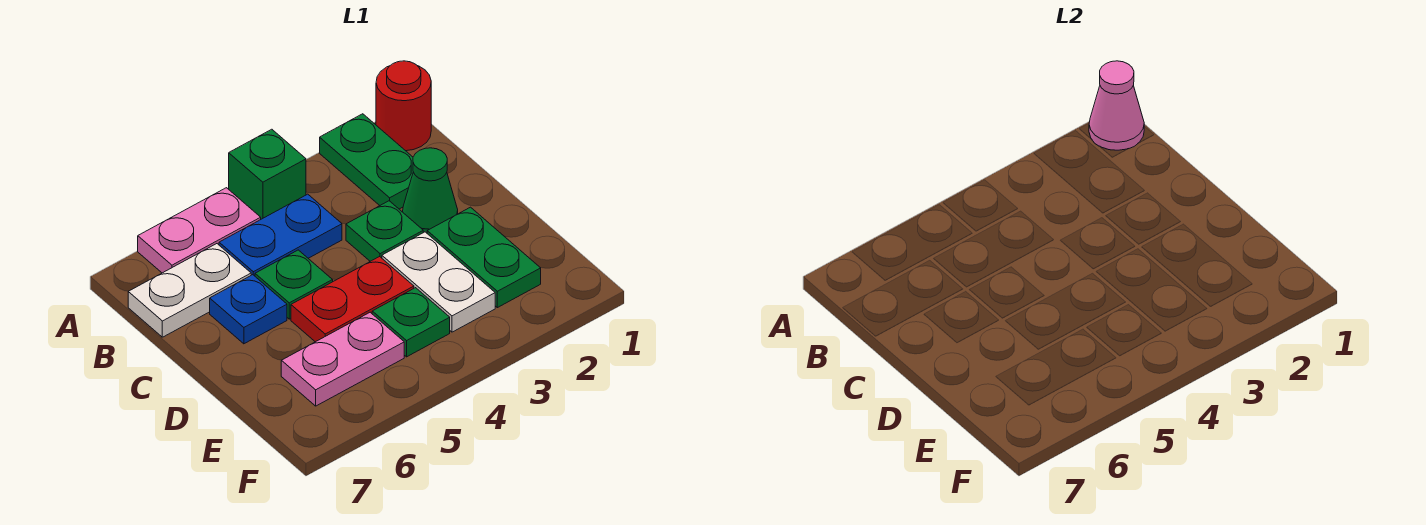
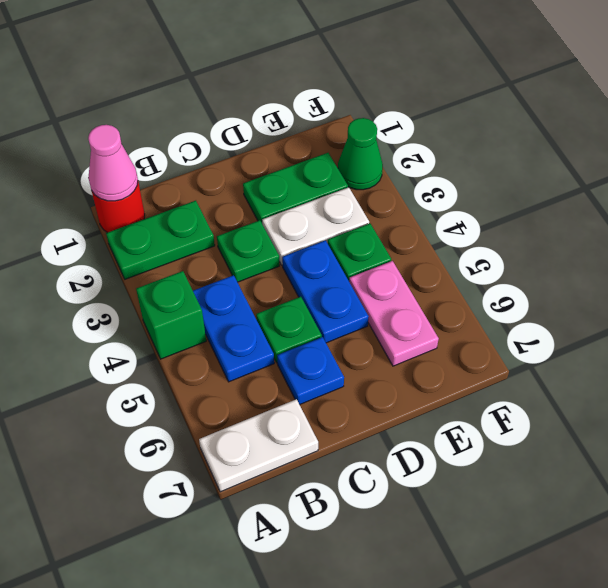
pink 1x2 plate [138,188,261,273] -> none
white 1x2 plate [128,244,251,337] -> white 1x2 plate turned to [199,399,318,492]
green 1x1 cone [403,148,458,233] -> green 1x1 cone moved to [338,118,383,190]
red 1x2 plate [291,257,414,342] -> blue 1x2 plate [282,240,369,343]

